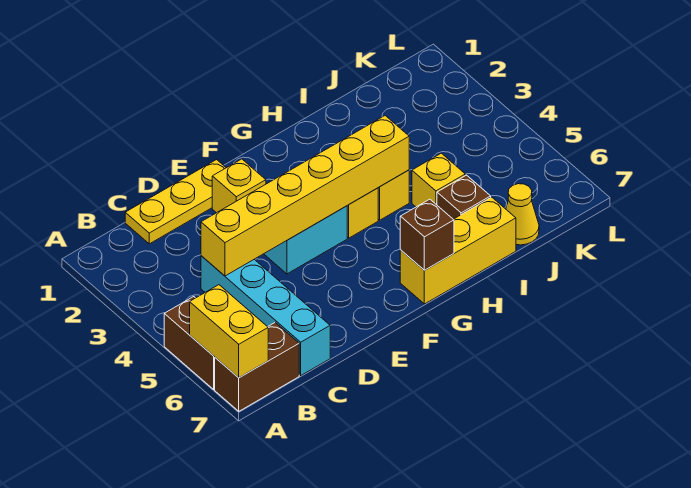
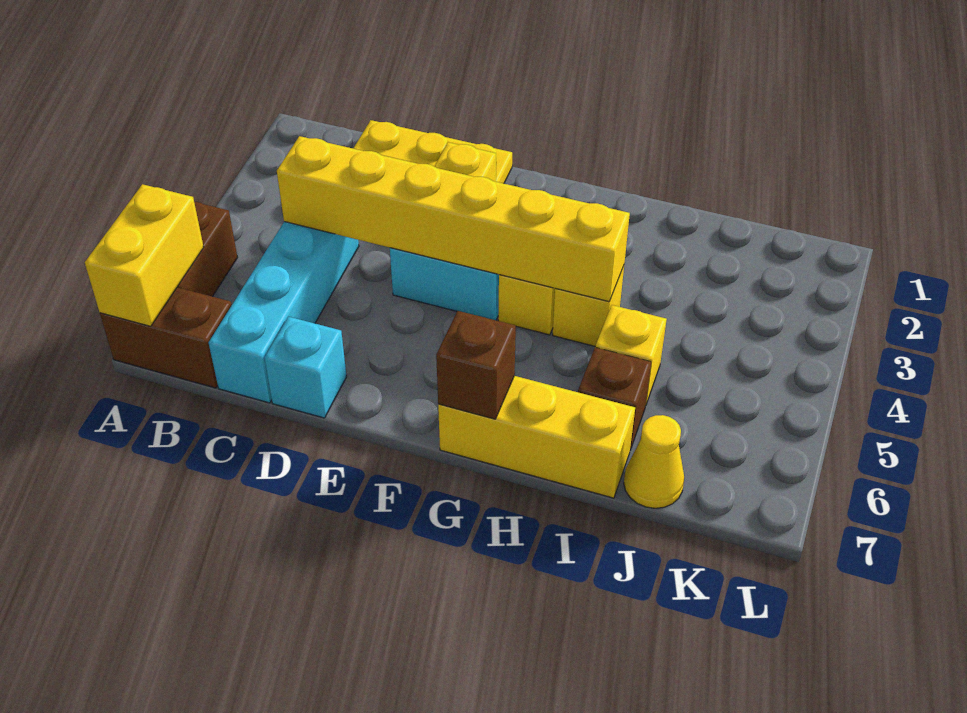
none -> cyan 1x1 brick [264,317,347,418]

